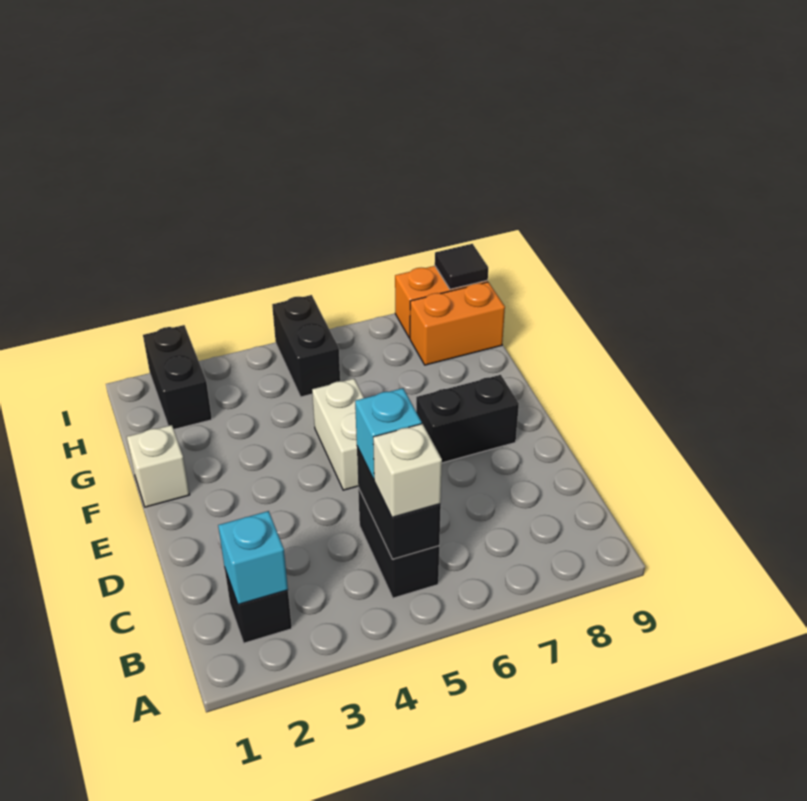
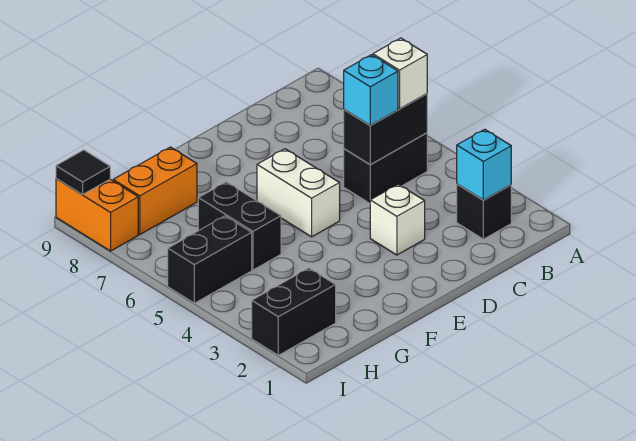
white 1x2 brick [312,379,364,490] -> white 1x2 brick turned to [257,149,340,237]
black 1x2 brick [416,375,519,463] -> black 1x2 brick moved to [198,182,281,270]
white 1x1 brick [127,425,190,507] -> white 1x1 brick moved to [370,184,425,255]
orange 1x2 brick [410,282,505,365] -> orange 1x2 brick turned to [113,147,197,234]

